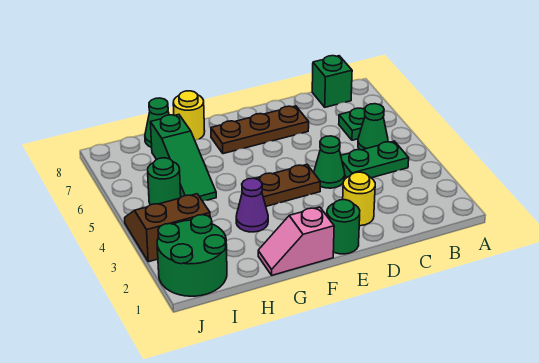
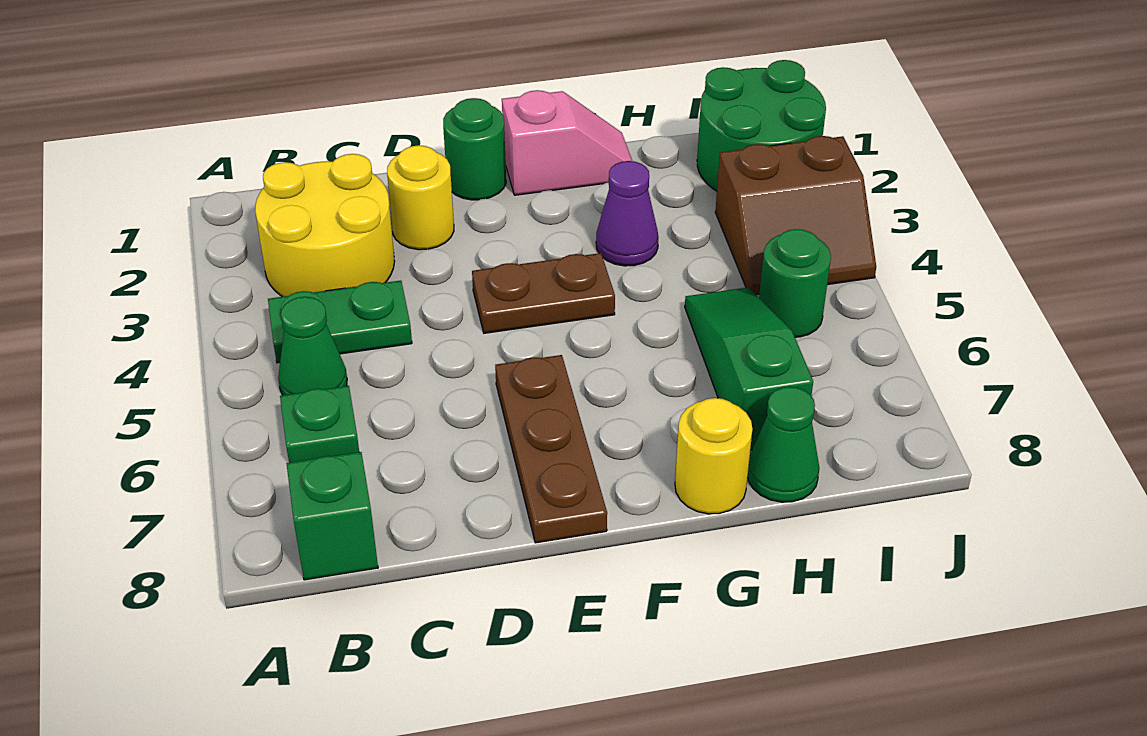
none -> yellow 2x2 round brick [255,154,395,297]
green 1x1 cone [314,136,345,188] -> none
brown 1x3 plate [211,106,309,154] -> brown 1x3 plate turned to [495,355,607,543]

